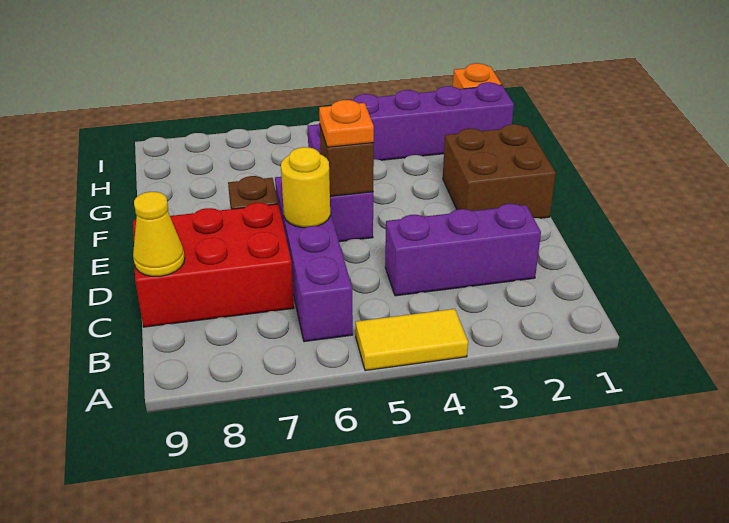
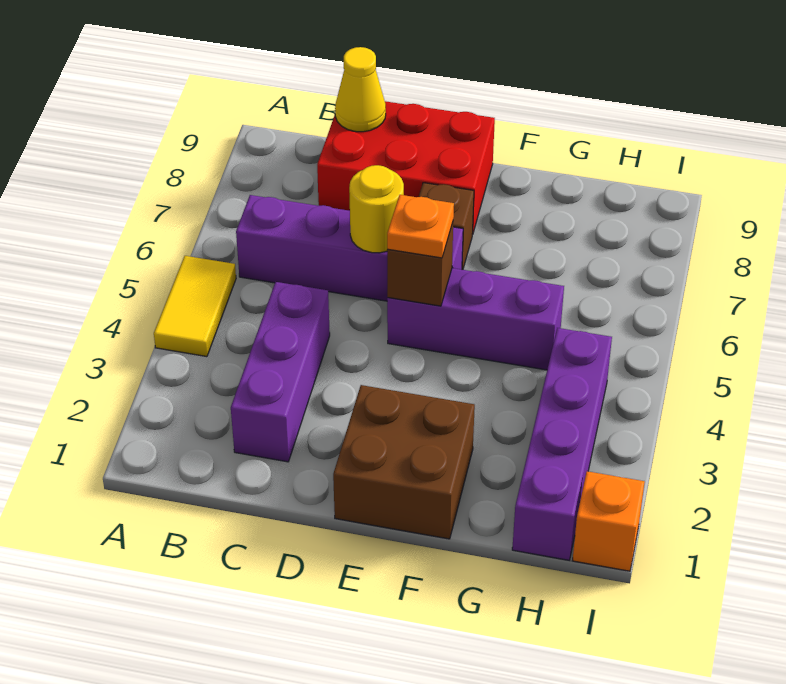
red 2x3 brick [133,203,294,327] -> red 2x3 brick turned to [317,101,495,235]

